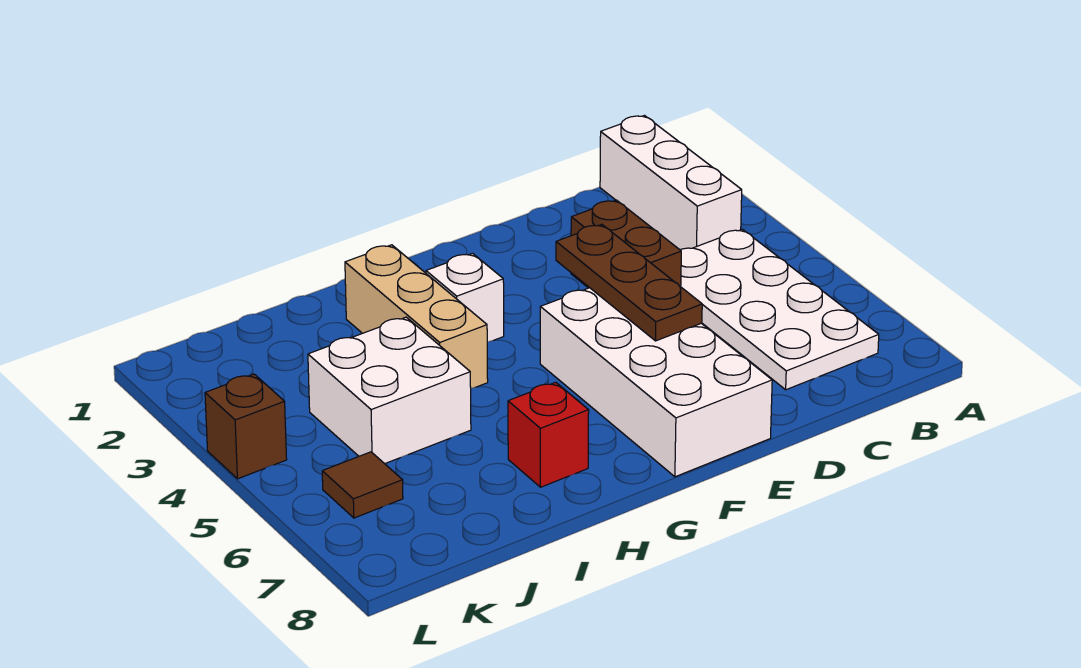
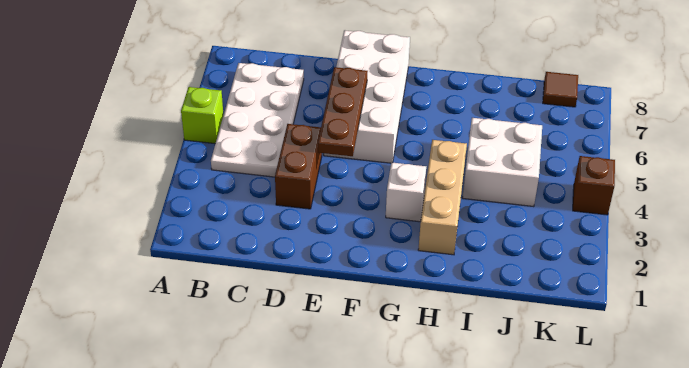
none -> lime 1x1 brick [181,87,224,144]
white 1x3 brick [600,116,742,250] -> none
red 1x1 brick [508,382,589,487] -> none
brown 1x1 tile [322,452,403,518] -> brown 1x1 tile moved to [543,72,578,107]

